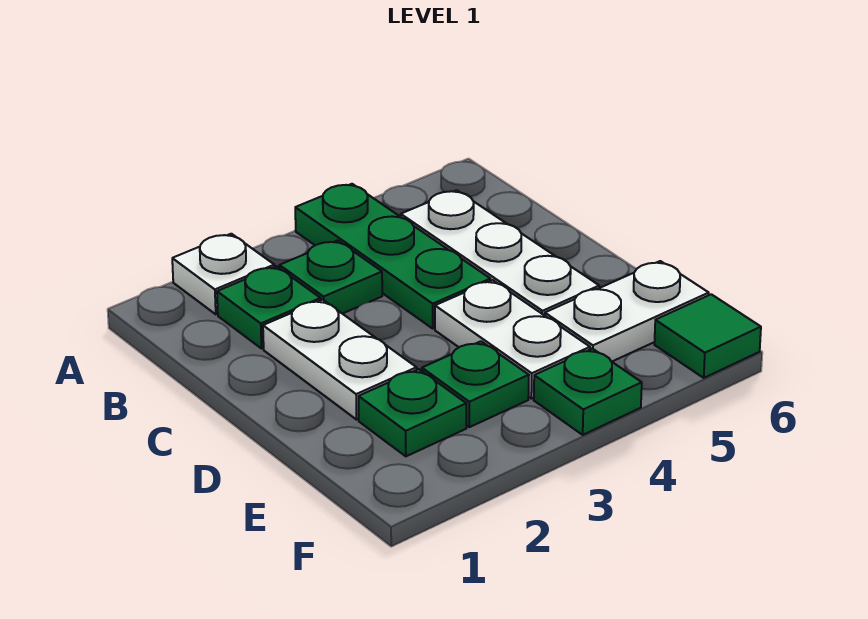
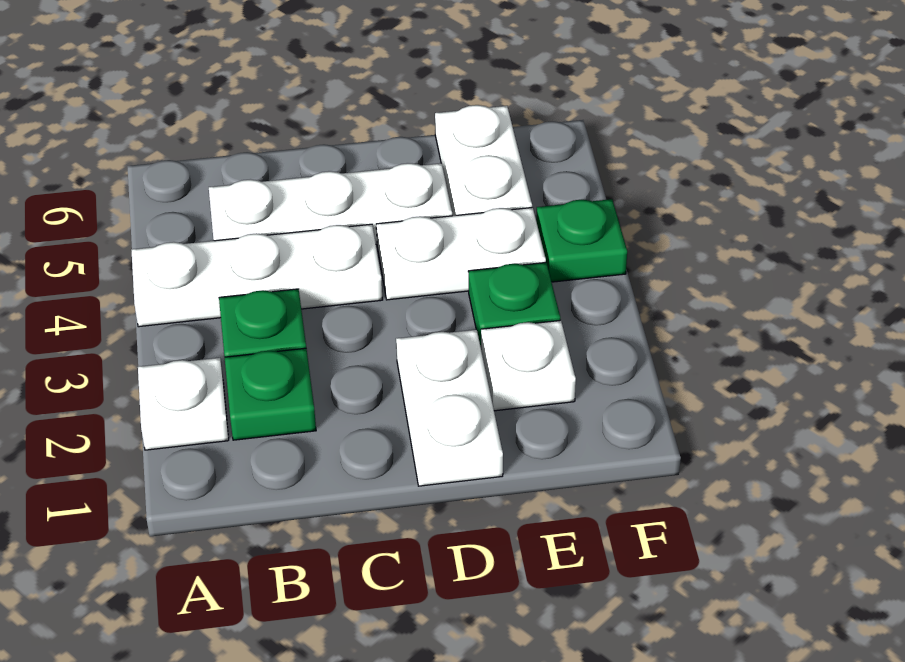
green 1x3 plate [295,184,490,328] -> white 1x3 plate [131,224,383,327]
white 1x2 plate [263,300,417,420] -> white 1x2 plate turned to [396,330,503,486]
green 1x1 plate [359,369,466,456] -> white 1x1 plate [481,320,576,411]
green 1x1 tile [654,294,761,378] -> none

